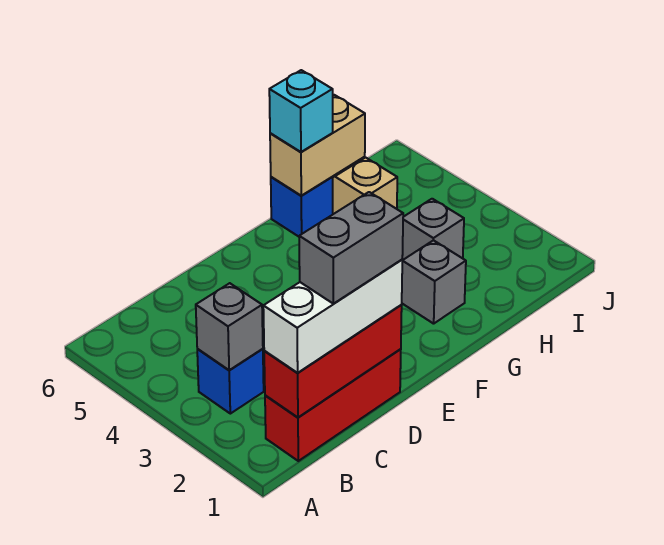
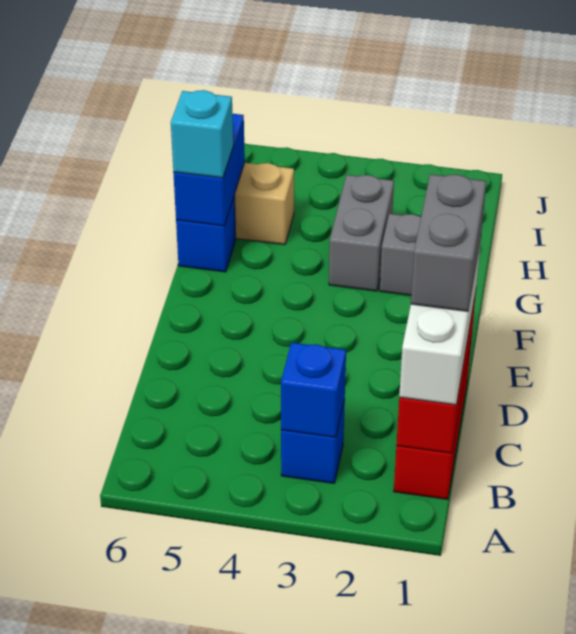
grey 1x1 brick [196,283,263,370] -> blue 1x1 brick [281,343,346,437]
tan 1x2 brick [270,95,365,196] -> blue 1x2 brick [173,114,245,226]
grey 1x1 brick [402,199,464,260] -> grey 1x2 brick [329,175,394,291]

